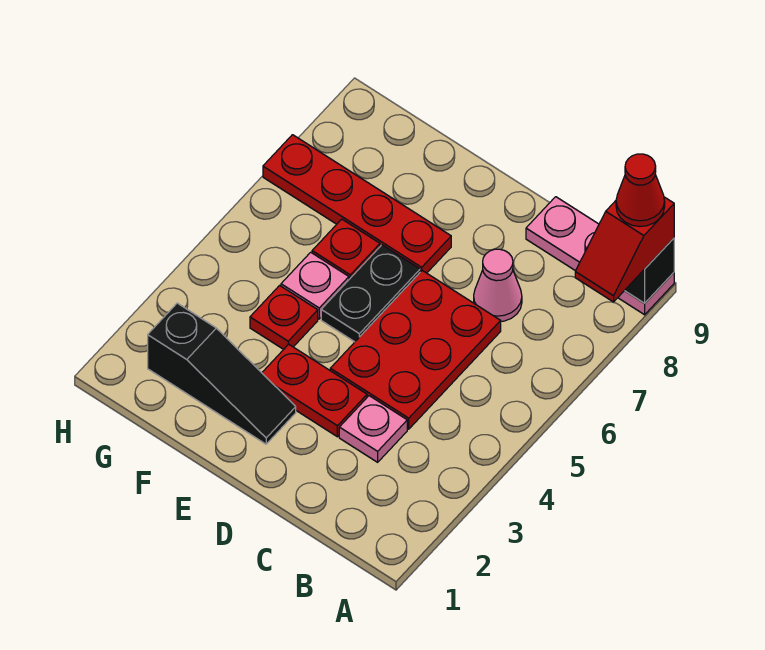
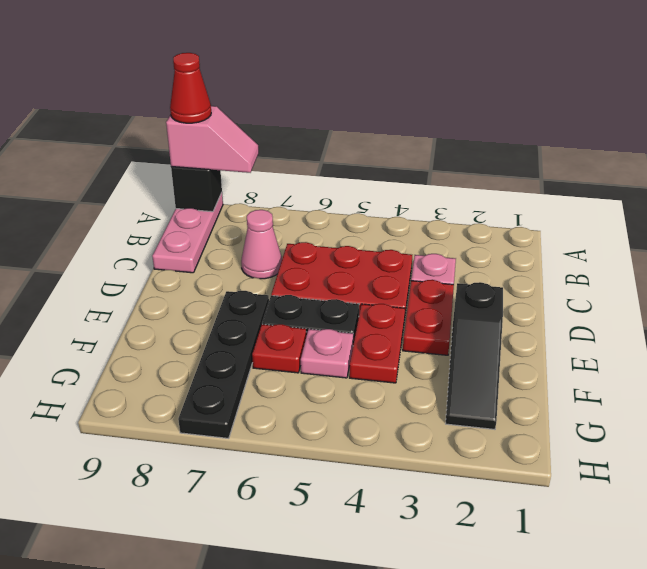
red 1x2 slope [575,197,674,302] -> pink 1x2 slope [166,106,259,173]
black 1x3 slope [148,303,296,444] -> black 1x3 slope turned to [445,282,503,429]
red 1x4 plate [263,135,451,273] -> black 1x4 plate [178,291,269,438]
red 1x1 plate [250,286,318,349] -> red 1x2 plate [349,304,405,383]

